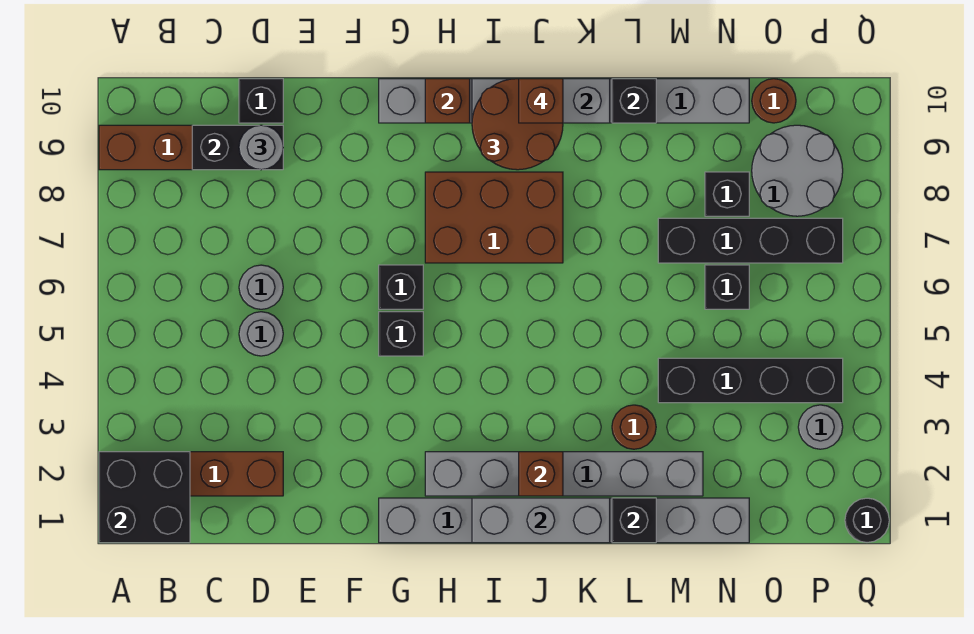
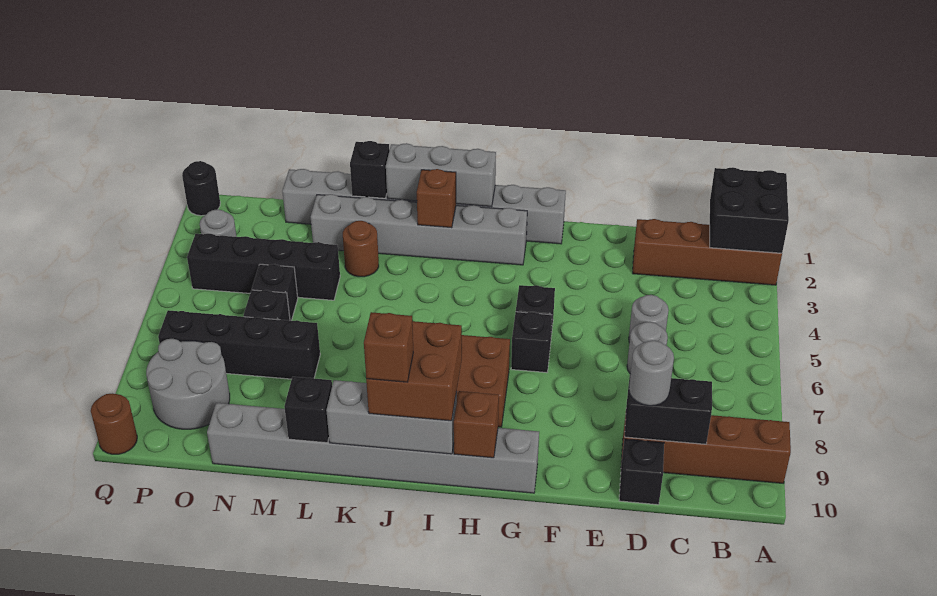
brown 2x2 round brick [472,79,563,170] -> brown 2x2 brick [366,321,462,421]
black 1x1 brick [705,172,749,216] -> black 1x1 brick moved to [252,264,298,321]
brown 1x1 round brick [752,79,796,123] -> brown 1x1 round brick moved to [91,393,137,454]

